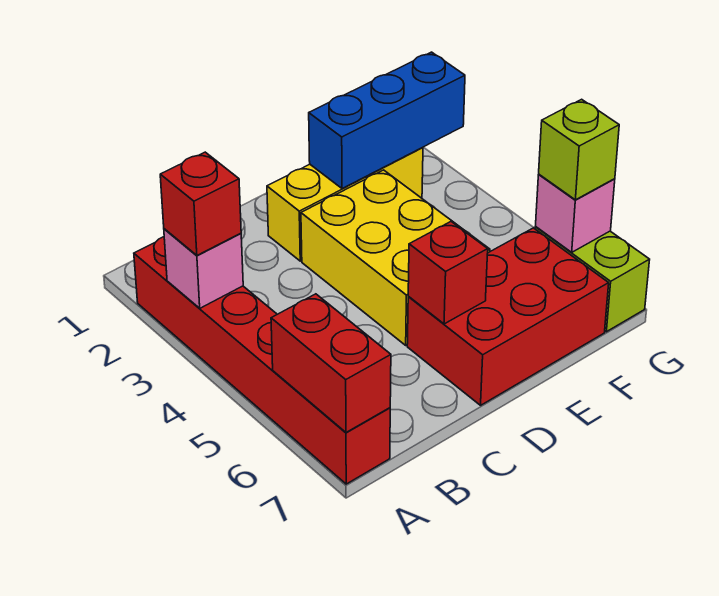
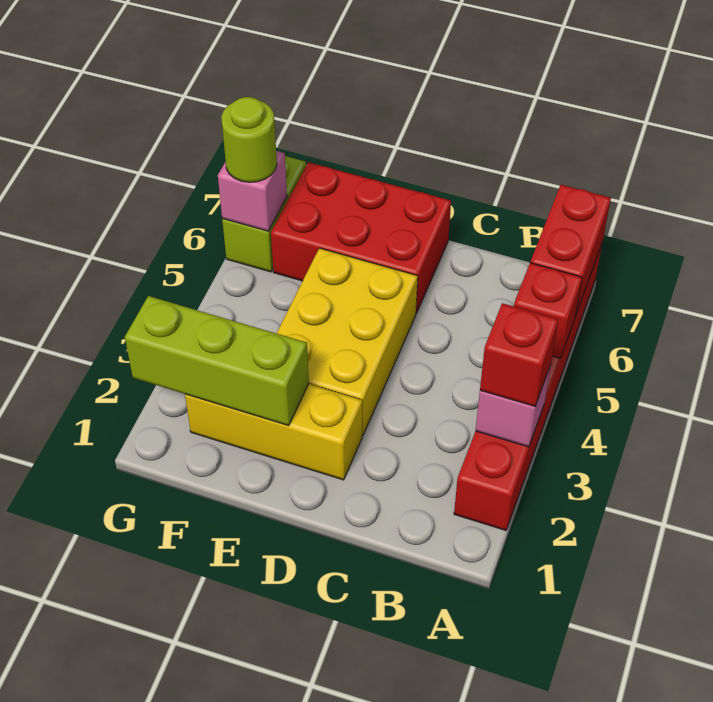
red 1x1 brick [408,222,488,324] -> red 1x1 brick moved to [514,263,582,358]
blue 1x3 brick [309,52,465,189] -> lime 1x3 brick [125,296,309,426]
lime 1x1 brick [539,99,619,200] -> lime 1x1 round brick [221,97,277,182]

